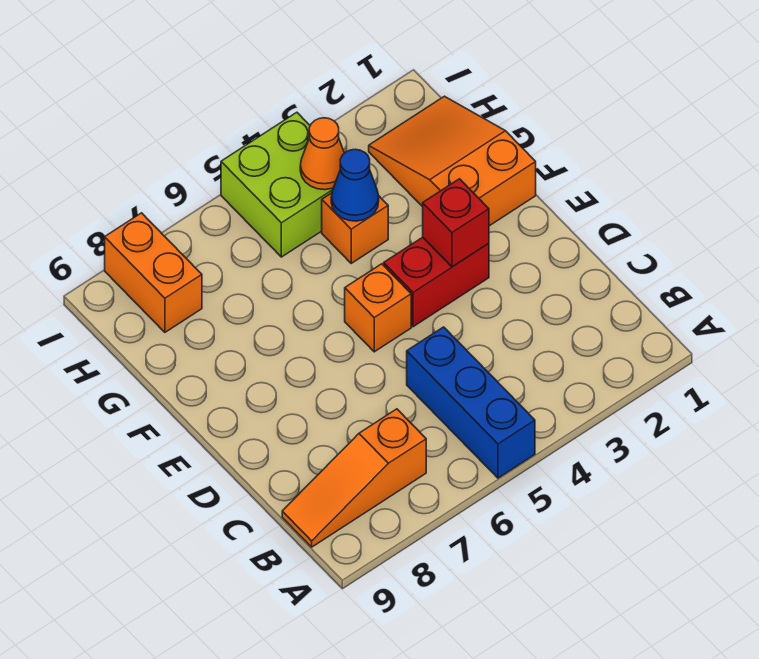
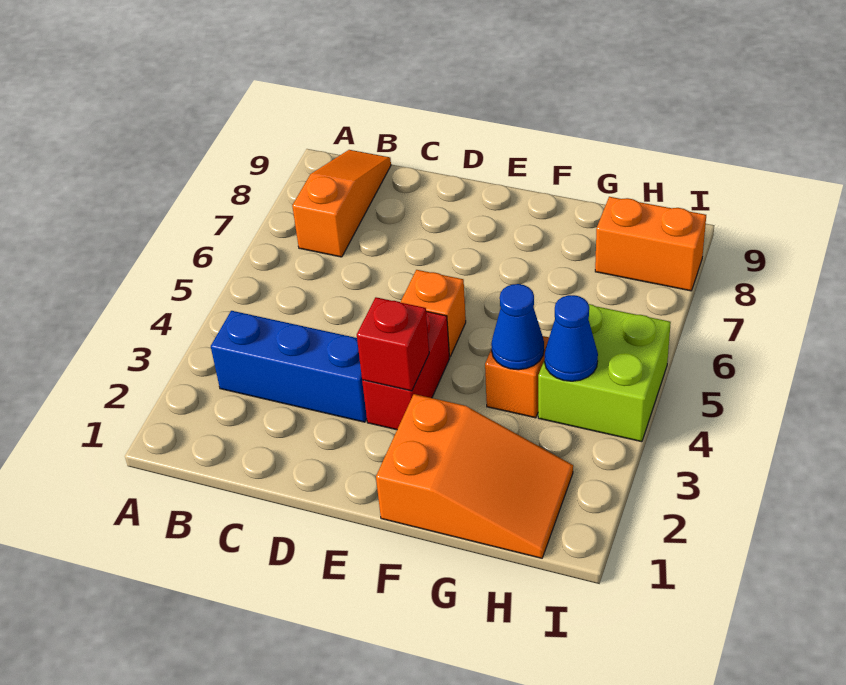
blue 1x3 brick [407,327,535,478] -> blue 1x3 brick moved to [211,311,367,422]
orange 1x1 cone [300,118,344,190] -> blue 1x1 cone [545,295,598,381]

